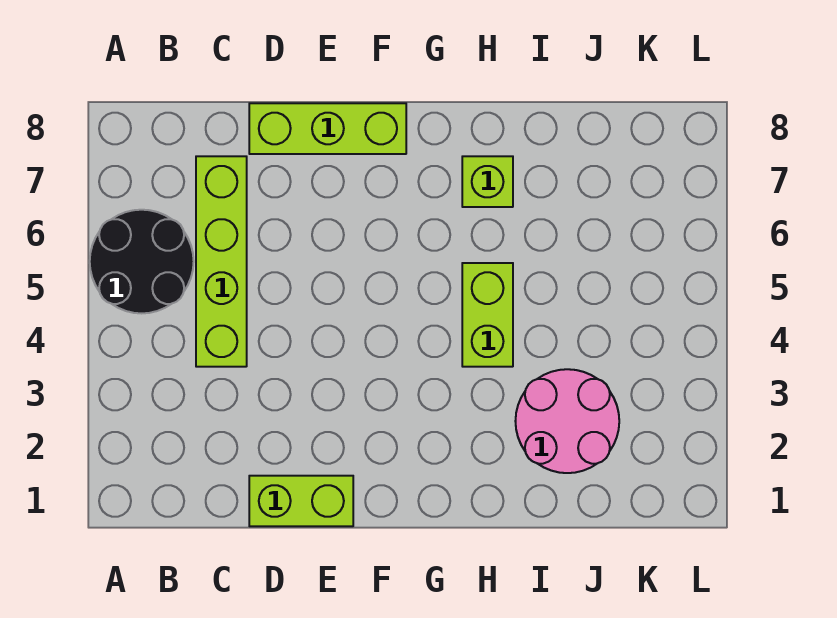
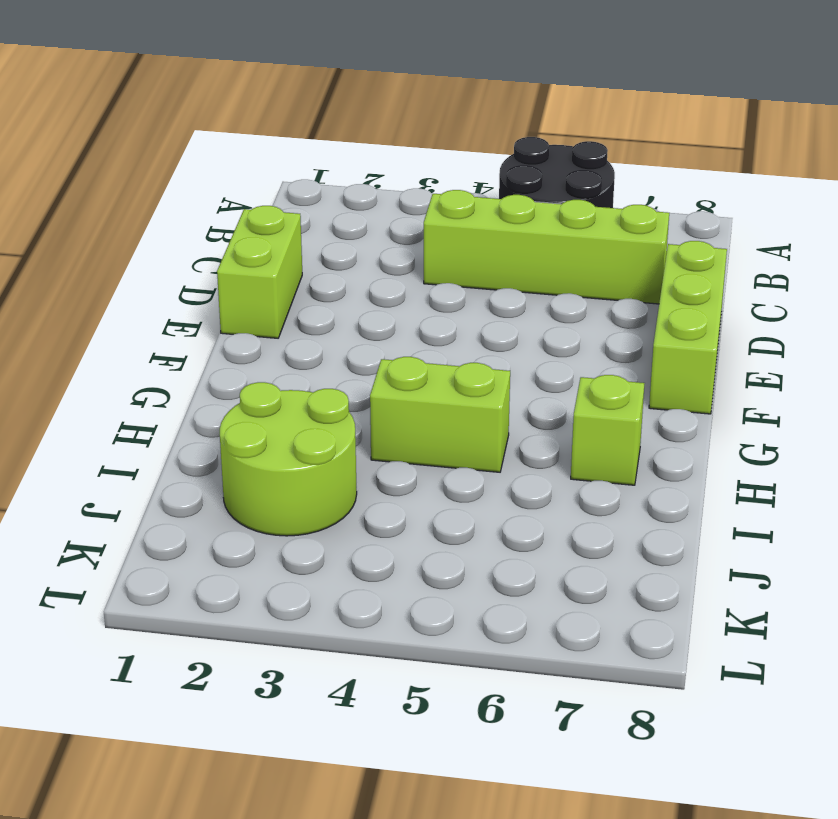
pink 2x2 round brick [515,369,619,473] -> lime 2x2 round brick [220,382,357,536]

